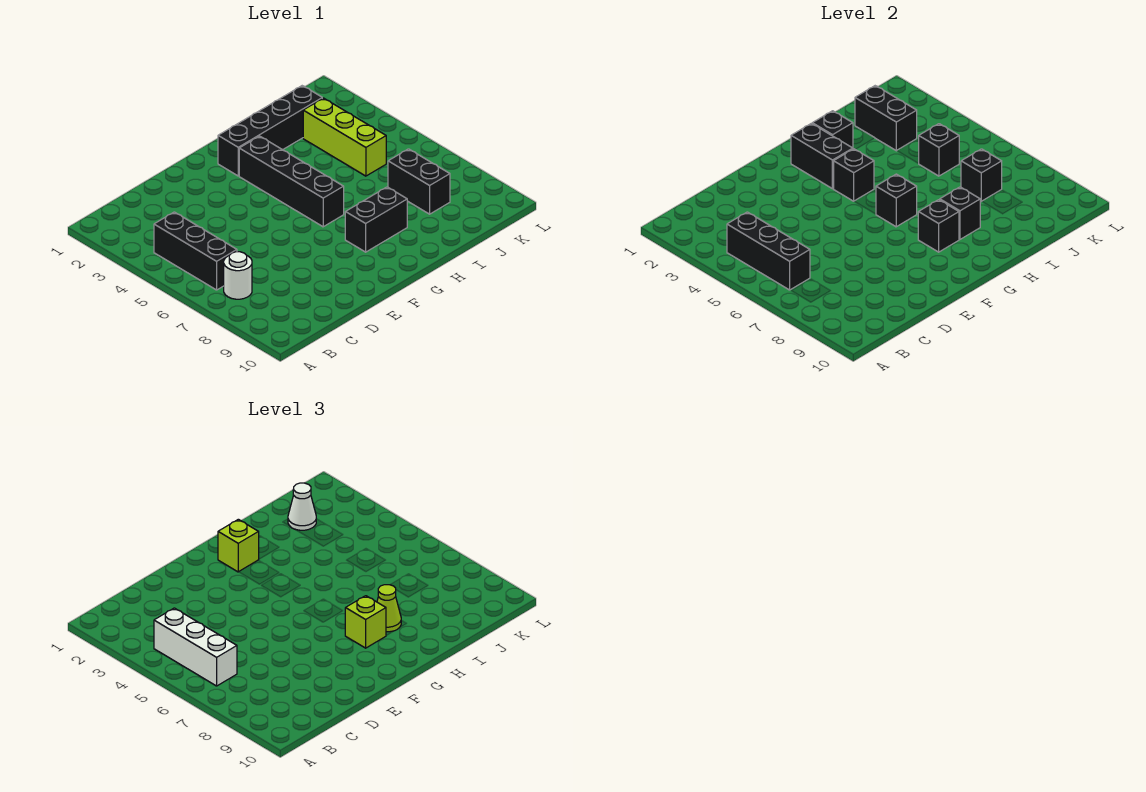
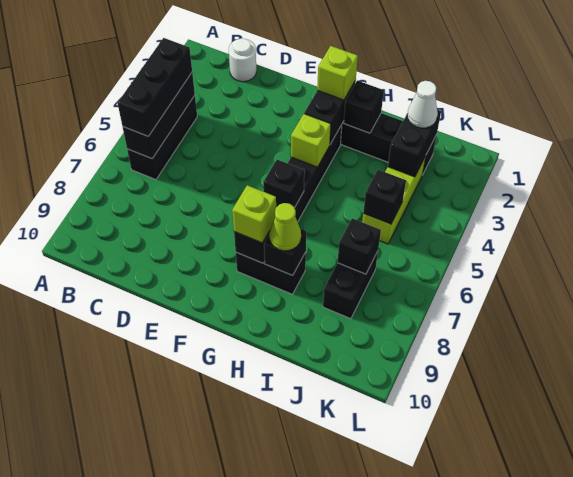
white 1x3 brick [154,608,237,686] -> black 1x3 brick [118,38,192,136]
white 1x1 round brick [224,252,252,299] -> white 1x1 round brick moved to [229,38,256,82]
black 1x1 brick [834,149,874,201] -> lime 1x1 brick [291,114,331,167]

